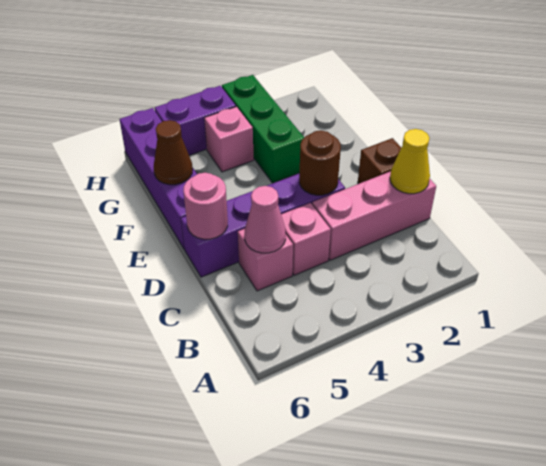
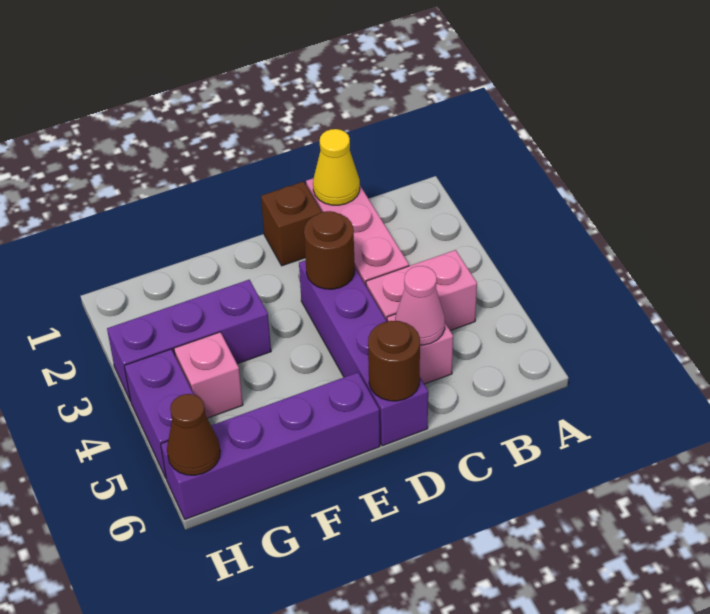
pink 1x1 brick [281,203,331,275] -> pink 1x2 brick [366,250,477,331]
pink 1x1 round brick [183,173,228,239] -> brown 1x1 round brick [368,321,420,401]
green 1x3 brick [222,75,304,183] -> purple 1x3 brick [107,280,271,401]
brown 1x1 cone [154,120,193,185] -> brown 1x1 cone moved to [167,394,220,475]

